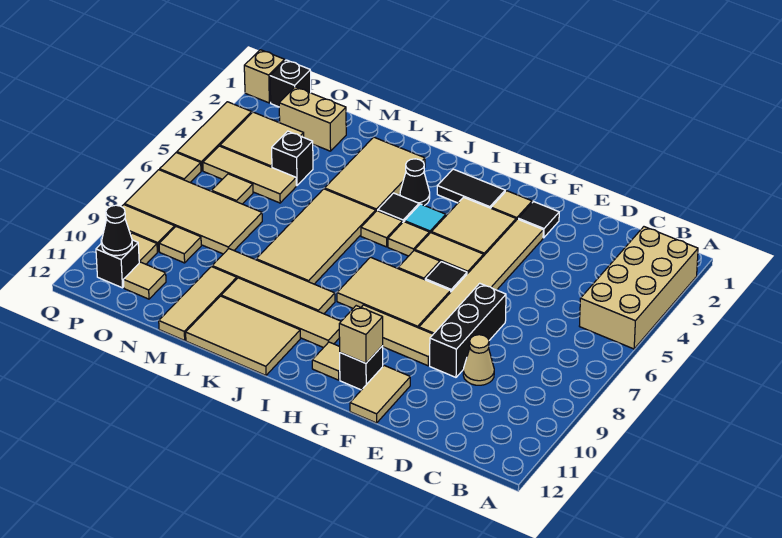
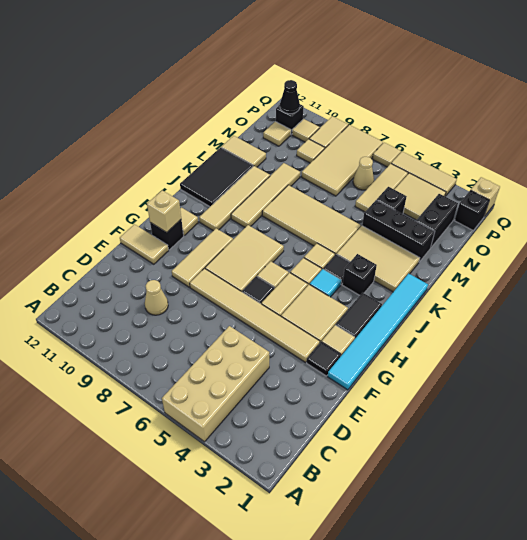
tan 2x4 brick [580,227,698,349] -> tan 2x4 brick turned to [162,326,269,442]
black 1x3 brick [430,283,506,377] -> black 1x3 brick moved to [362,200,435,262]
none -> cyan 1x6 tile [328,274,428,390]
black 1x1 cone [400,159,430,206] -> black 1x1 brick [342,254,377,295]
tan 2x3 tile [186,296,300,375] -> black 2x3 tile [180,147,253,207]
tan 1x3 tile [159,267,237,340] -> tan 1x2 tile [221,136,266,167]
tan 1x2 brick [279,87,346,151] -> black 1x2 brick [416,194,458,247]
tan 1x1 tile [212,174,253,204] -> tan 1x1 cone [353,157,374,190]

